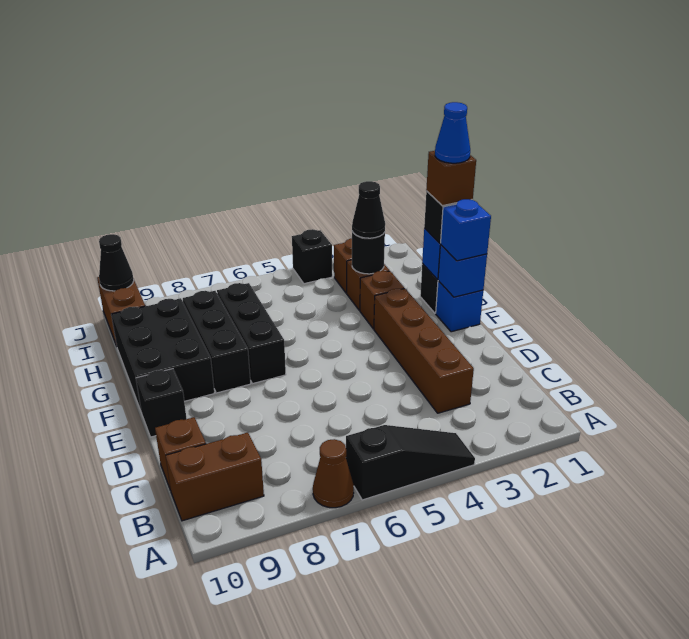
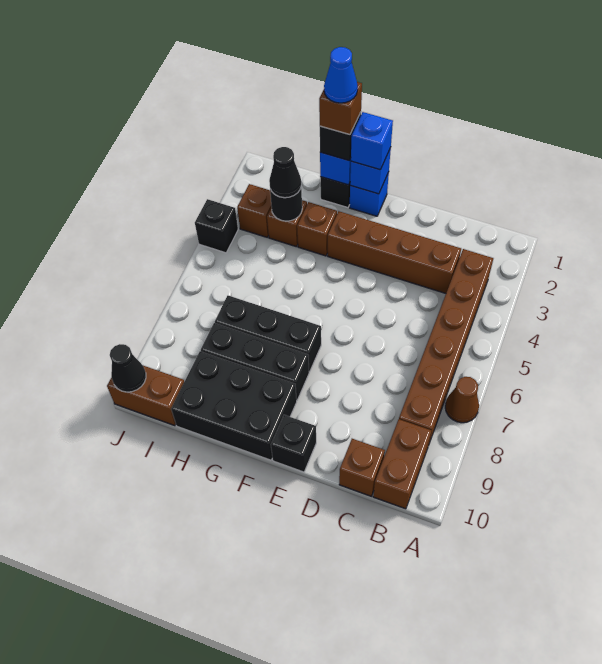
black 1x3 slope [346,425,475,500] -> none
none -> brown 1x6 brick [399,249,493,446]

